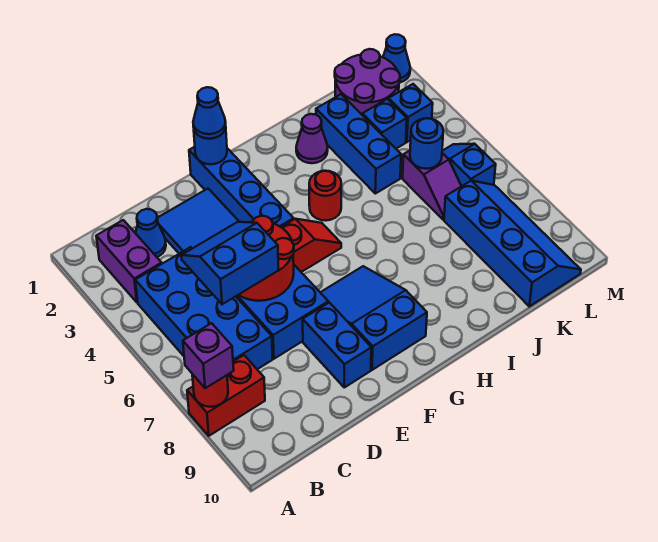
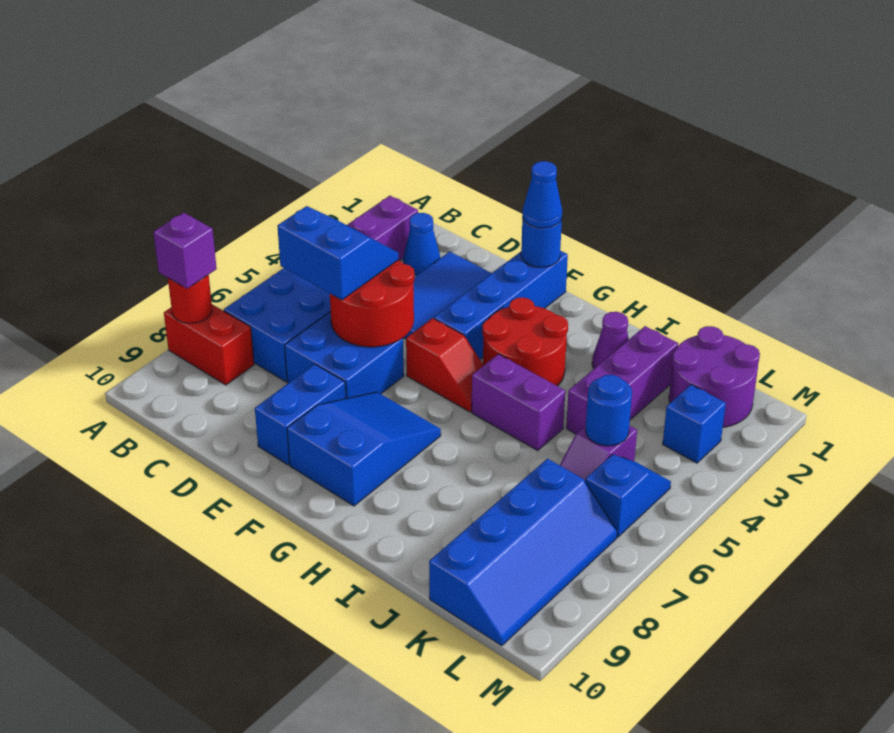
red 1x1 round brick [309,171,341,221] -> red 2x2 round brick [482,298,568,386]
none -> purple 1x2 brick [472,354,565,450]
blue 1x3 brick [316,94,401,194] -> purple 1x3 brick [566,326,678,434]
blue 1x1 brick [362,99,407,149] -> none
blue 1x1 cone [383,34,410,82] -> none

